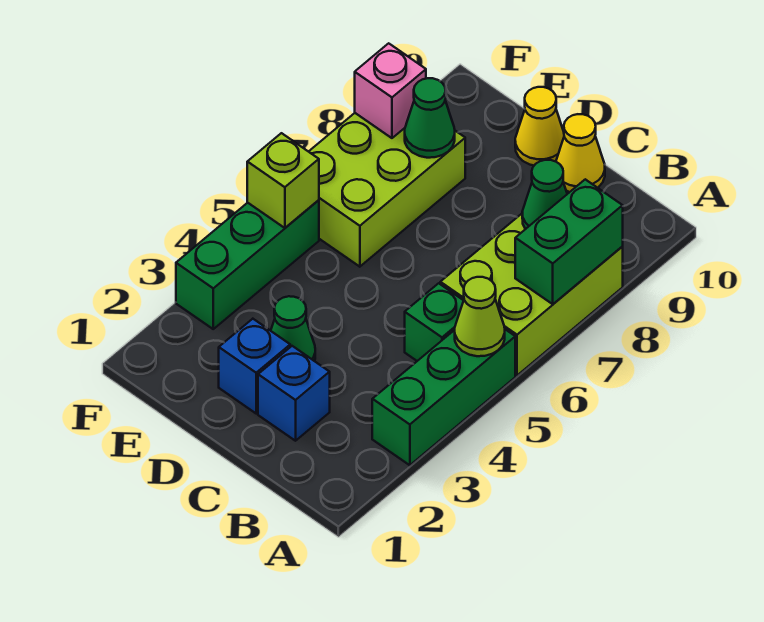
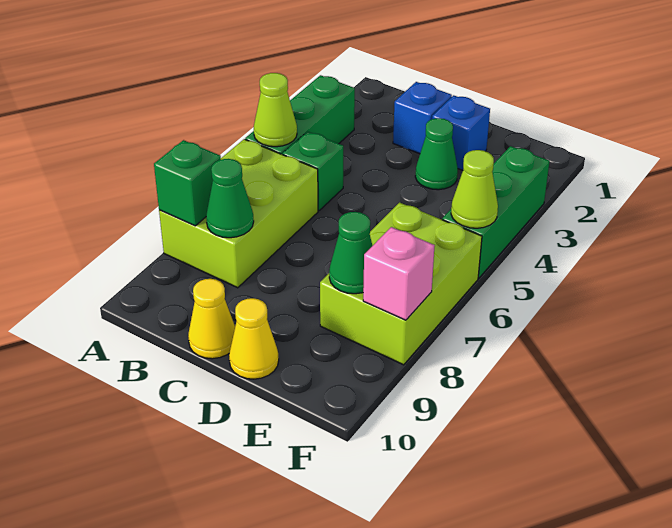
green 1x2 brick [515,179,623,304] -> green 1x1 brick [154,140,221,226]
lime 1x1 brick [247,133,319,228] -> lime 1x1 cone [451,150,498,228]

